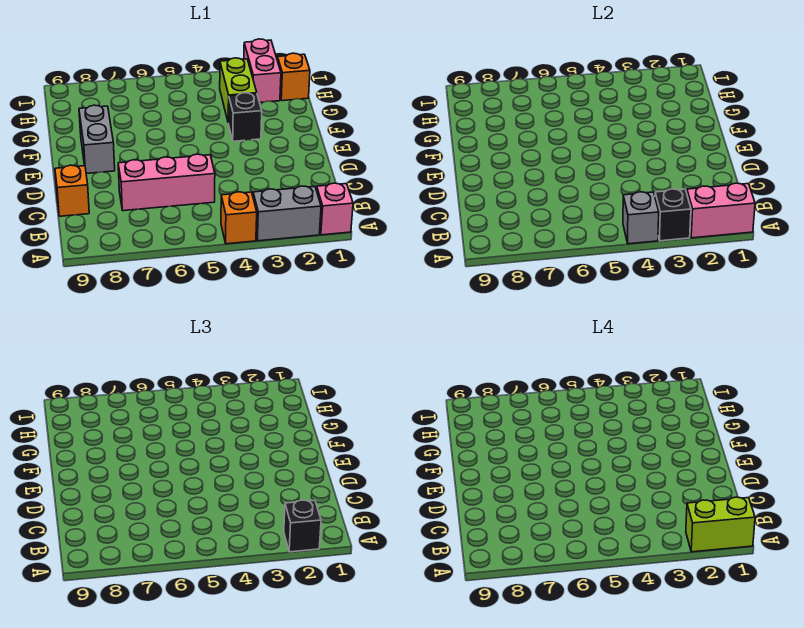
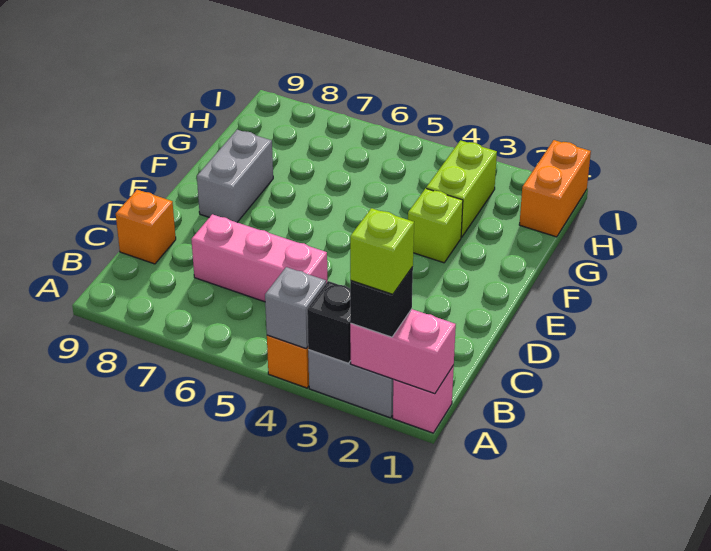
lime 1x2 brick [686,497,755,552] -> lime 1x1 brick [350,208,414,294]
black 1x1 brick [228,93,262,141] -> lime 1x1 brick [408,188,463,263]
orange 1x1 brick [277,53,310,101] -> orange 1x2 brick [519,140,591,237]
pink 1x2 brick [244,39,281,102] -> none

